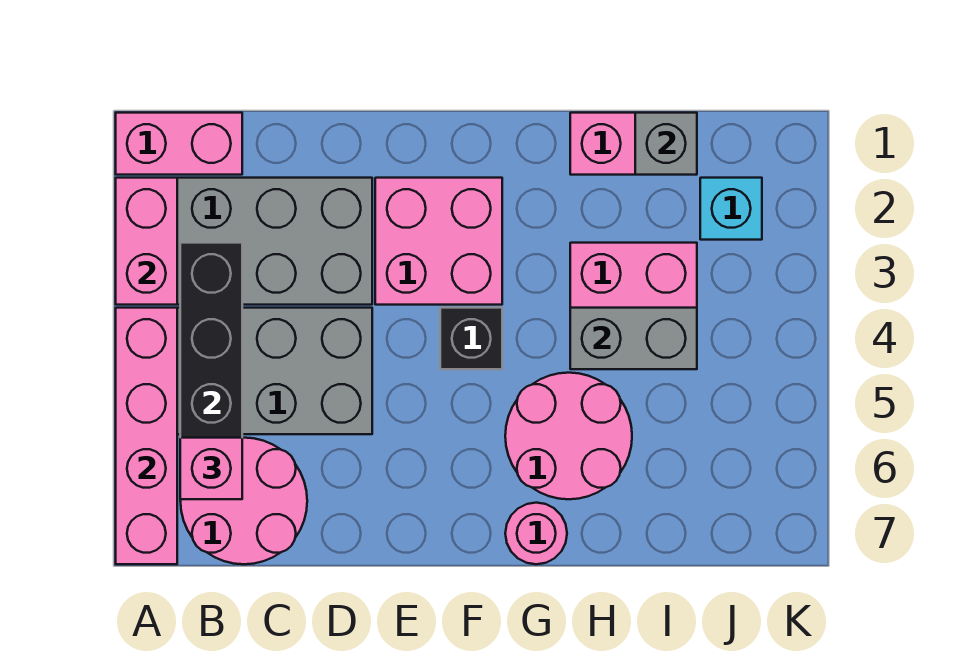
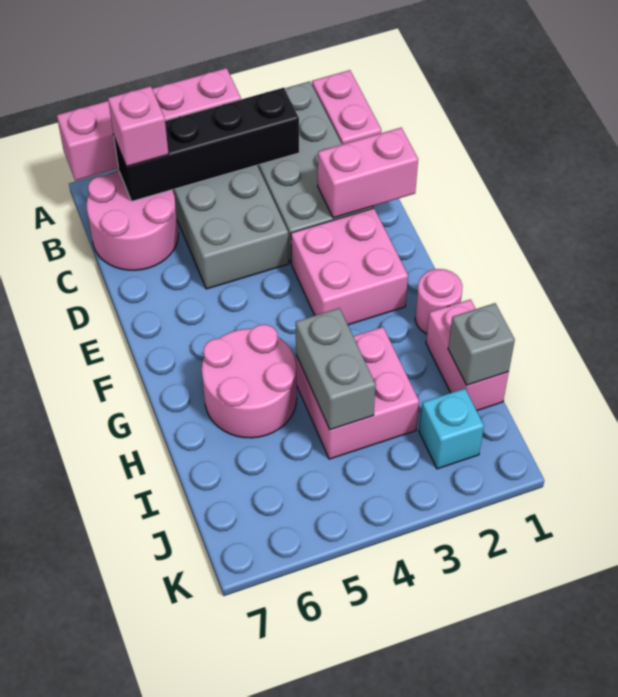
pink 1x2 brick [116,178,177,305] -> pink 1x2 brick moved to [318,128,418,218]
black 1x1 brick [440,308,502,369] -> none
pink 1x1 round brick [505,503,567,564] -> pink 1x1 round brick moved to [415,269,463,334]

